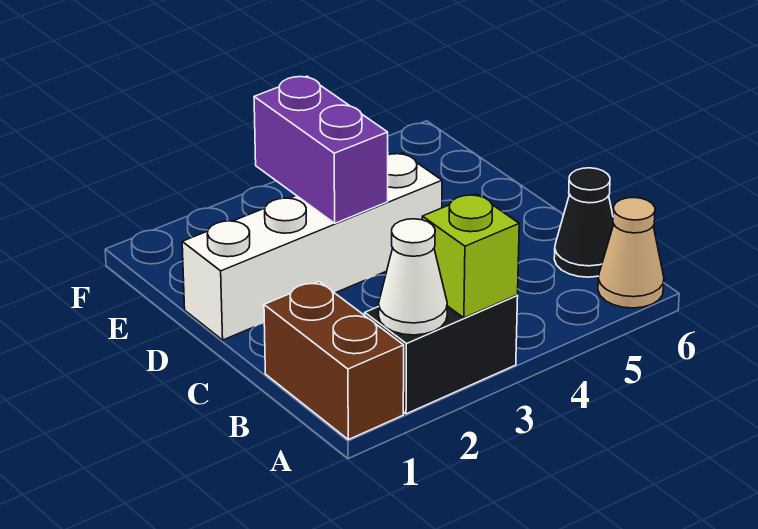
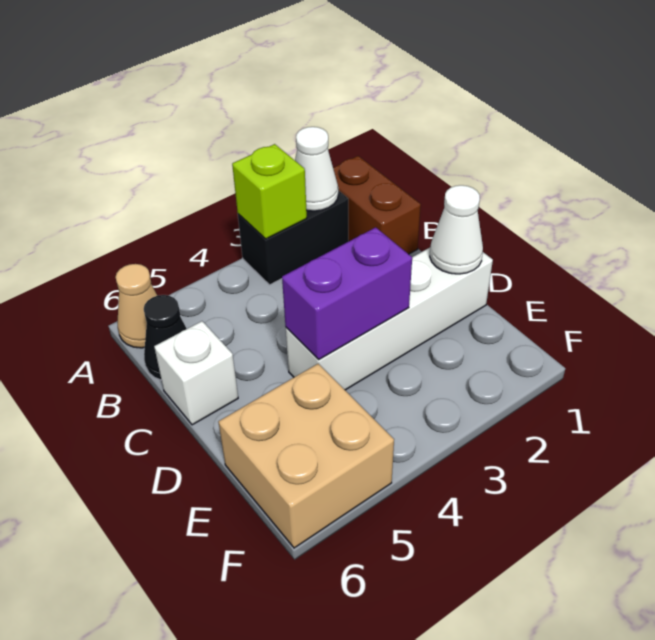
none -> white 1x1 brick [154,321,238,425]
none -> white 1x1 cone [430,185,483,274]
purple 1x2 brick [254,76,388,223] -> purple 1x2 brick turned to [282,227,412,360]
none -> tan 2x2 brick [218,364,394,548]

